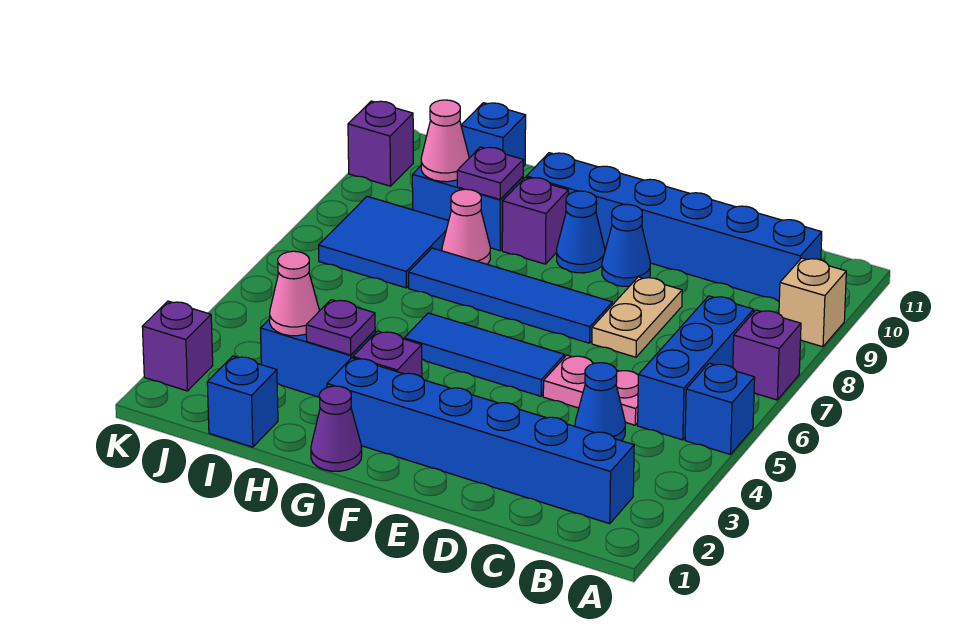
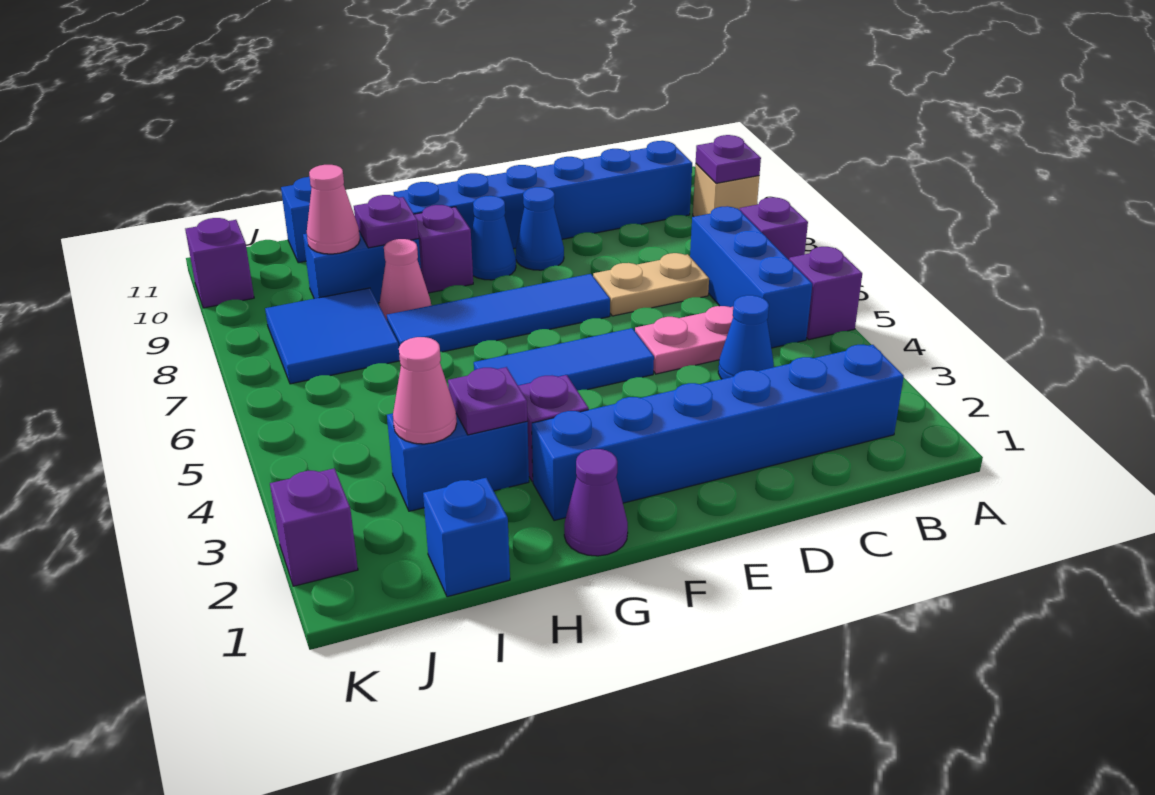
blue 1x1 brick [685,363,755,455] -> purple 1x1 brick [789,247,862,340]
none -> purple 1x1 plate [696,135,761,183]
tan 1x2 plate [592,277,682,357] -> tan 1x2 plate turned to [593,253,709,316]

